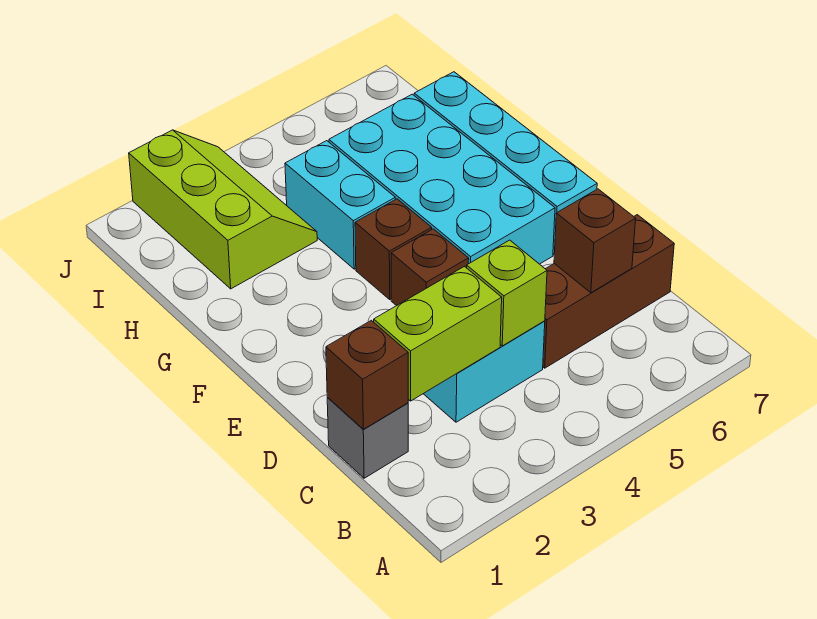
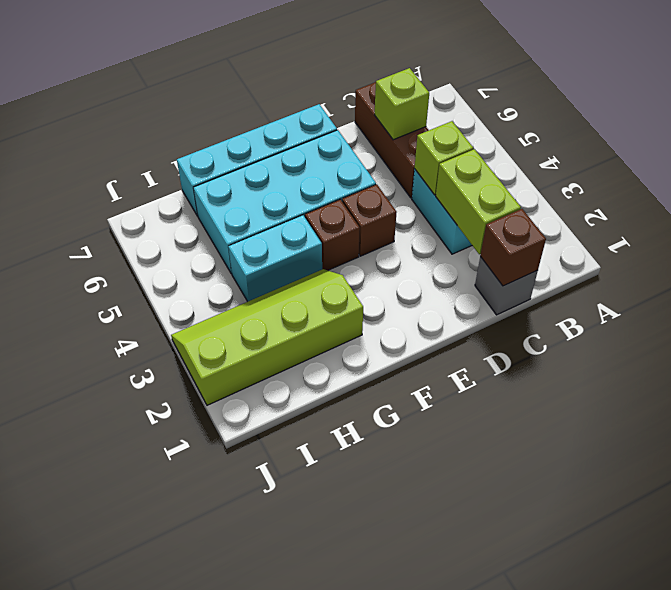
brown 1x1 brick [554,189,636,293] -> lime 1x1 brick [375,68,429,140]
lime 2x3 slope [129,130,317,289] -> lime 2x4 slope [171,269,363,405]

